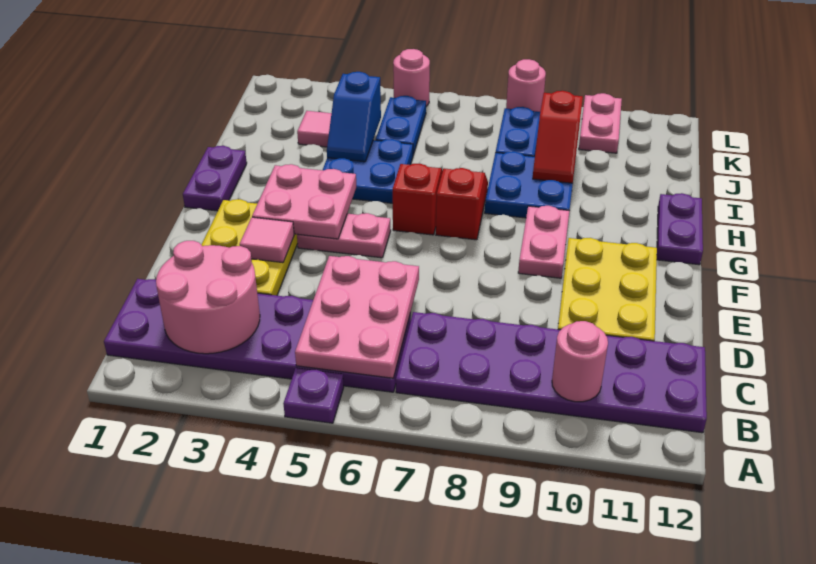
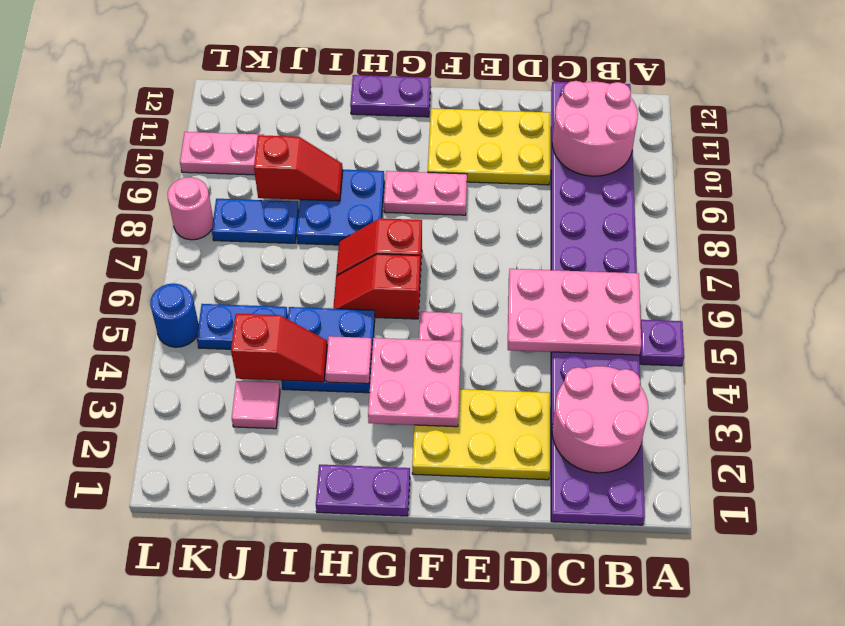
pink 1x1 round brick [552,321,608,402] -> pink 2x2 round brick [552,81,638,176]
pink 1x1 tile [239,217,294,263] -> pink 1x1 tile moved to [325,336,372,384]
blue 1x2 slope [327,72,381,162] -> red 1x2 slope [231,314,327,382]
pink 1x1 round brick [393,49,430,106] -> blue 1x1 round brick [150,283,199,347]

